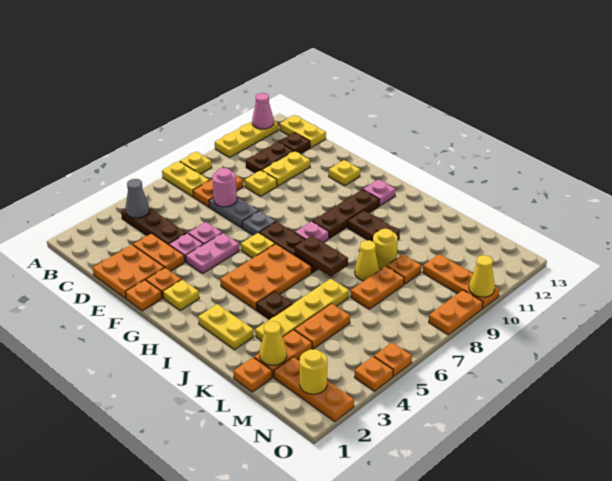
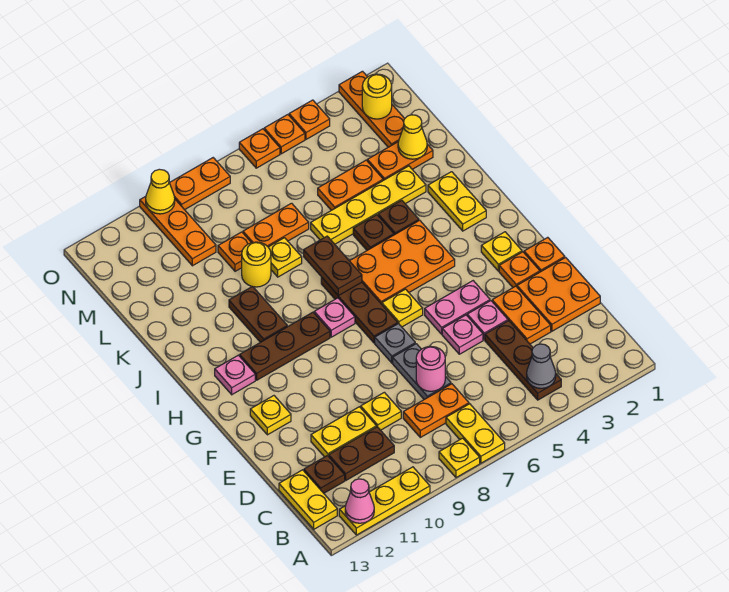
none -> brown 1x1 plate [353,215,394,250]
yellow 1x1 cone [355,240,379,281] -> yellow 1x1 plate [268,238,302,277]
orange 1x1 plate [233,357,272,392] -> orange 1x1 plate moved to [239,129,280,168]

